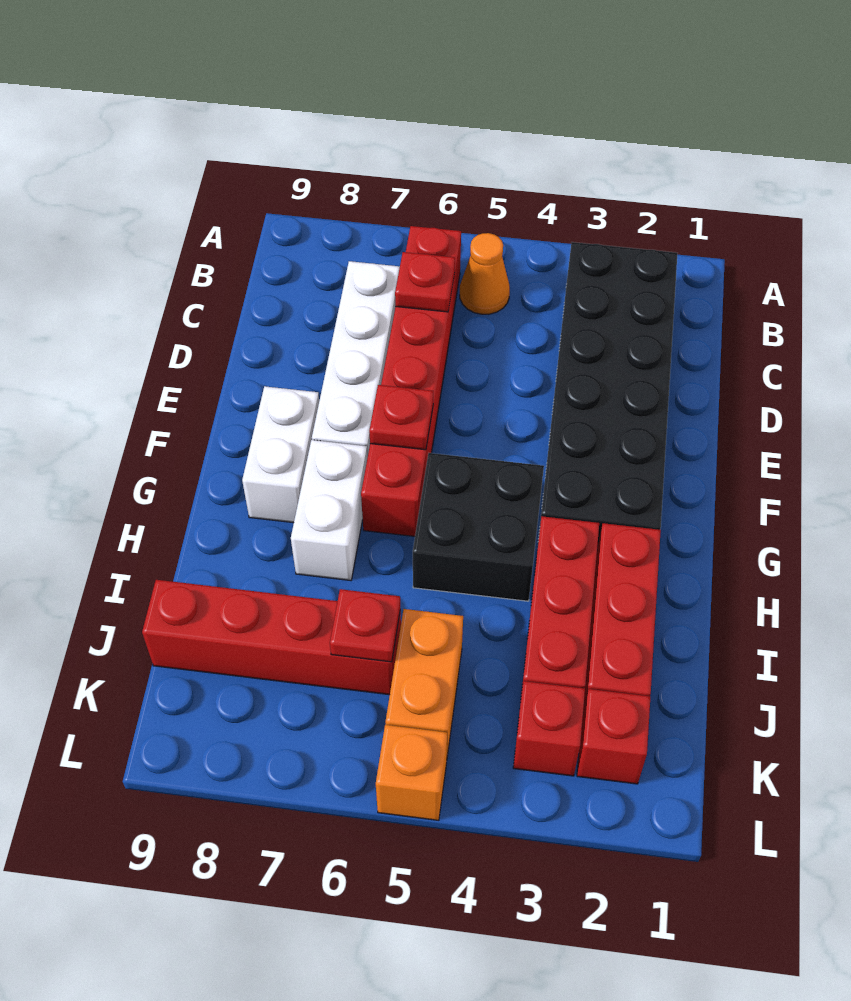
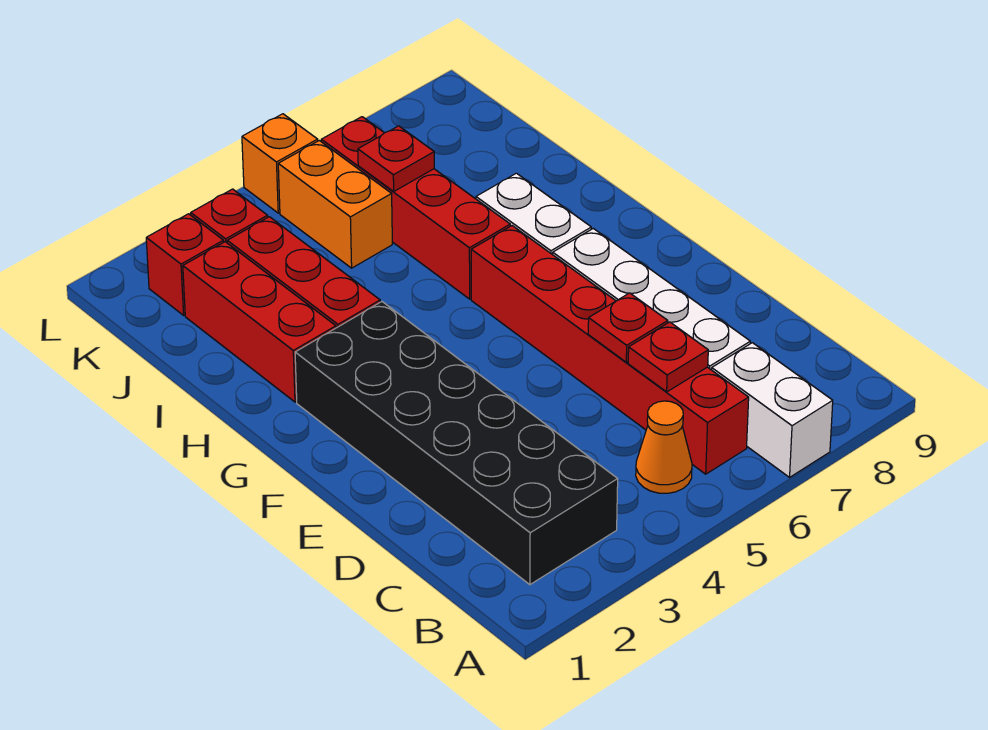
red 1x1 plate [369,385,433,450] -> red 1x1 plate moved to [588,293,668,362]
white 1x2 brick [242,386,319,523] -> white 1x2 brick moved to [712,343,833,477]
black 2x2 brick [413,453,544,601] -> none
red 1x4 brick [142,580,401,695] -> red 1x4 brick turned to [321,117,510,299]

